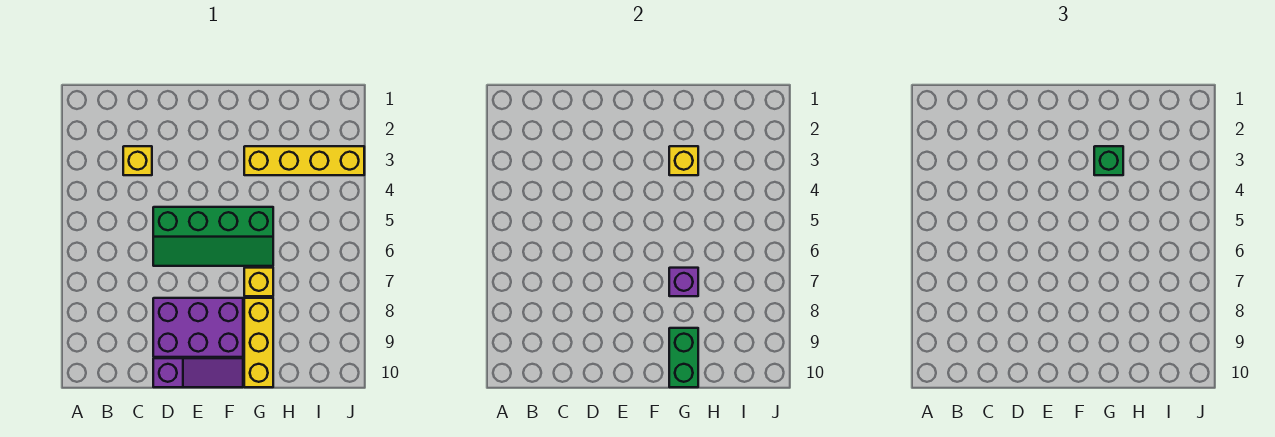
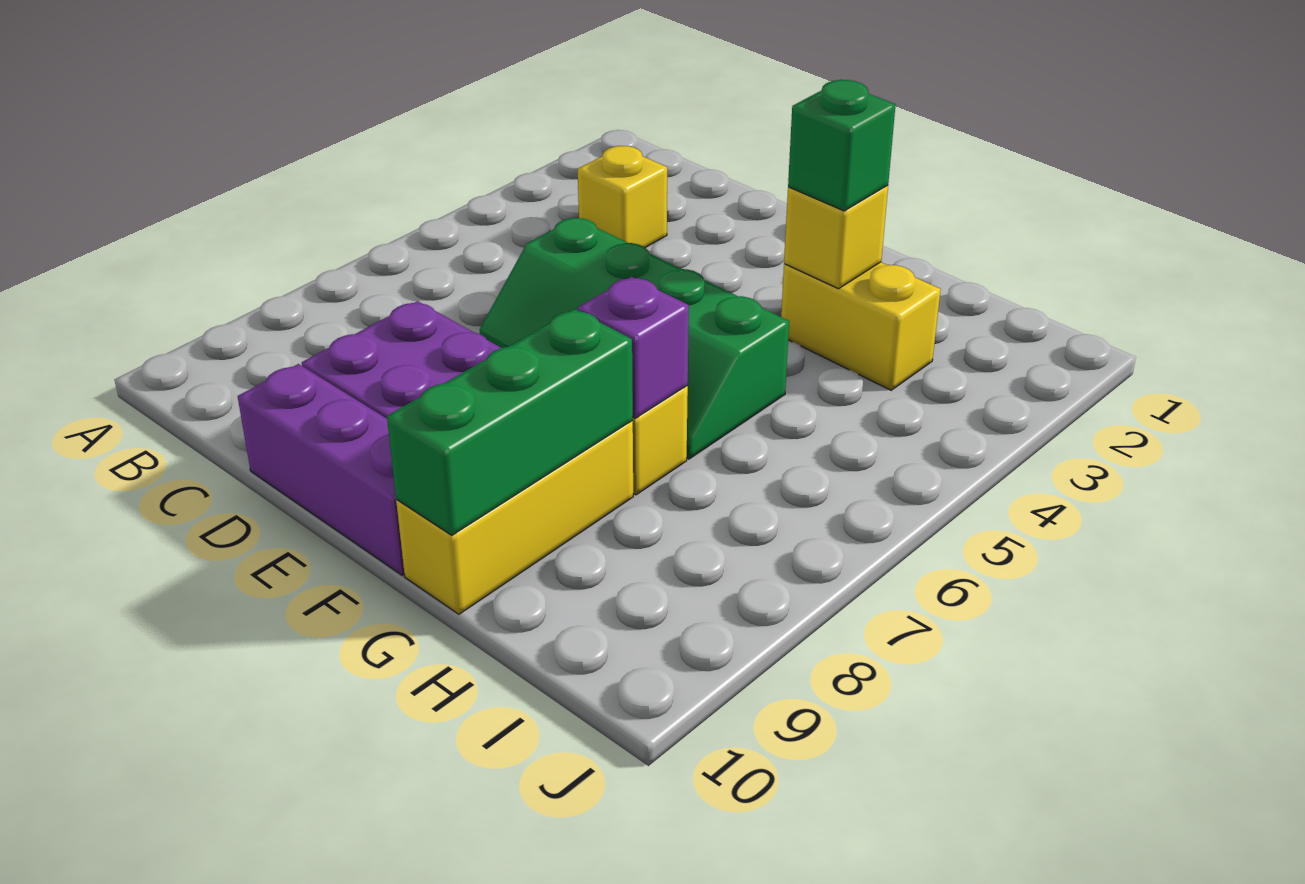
purple 1x3 slope [153,358,243,387] -> purple 1x3 brick [238,364,404,575]
yellow 1x4 brick [244,146,364,175] -> yellow 1x2 brick [781,262,941,390]
green 1x2 brick [669,328,698,387] -> green 1x3 brick [387,309,633,535]

